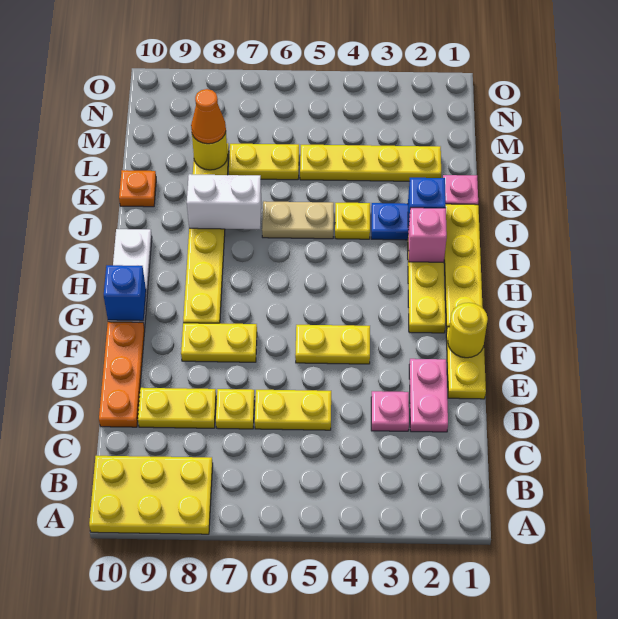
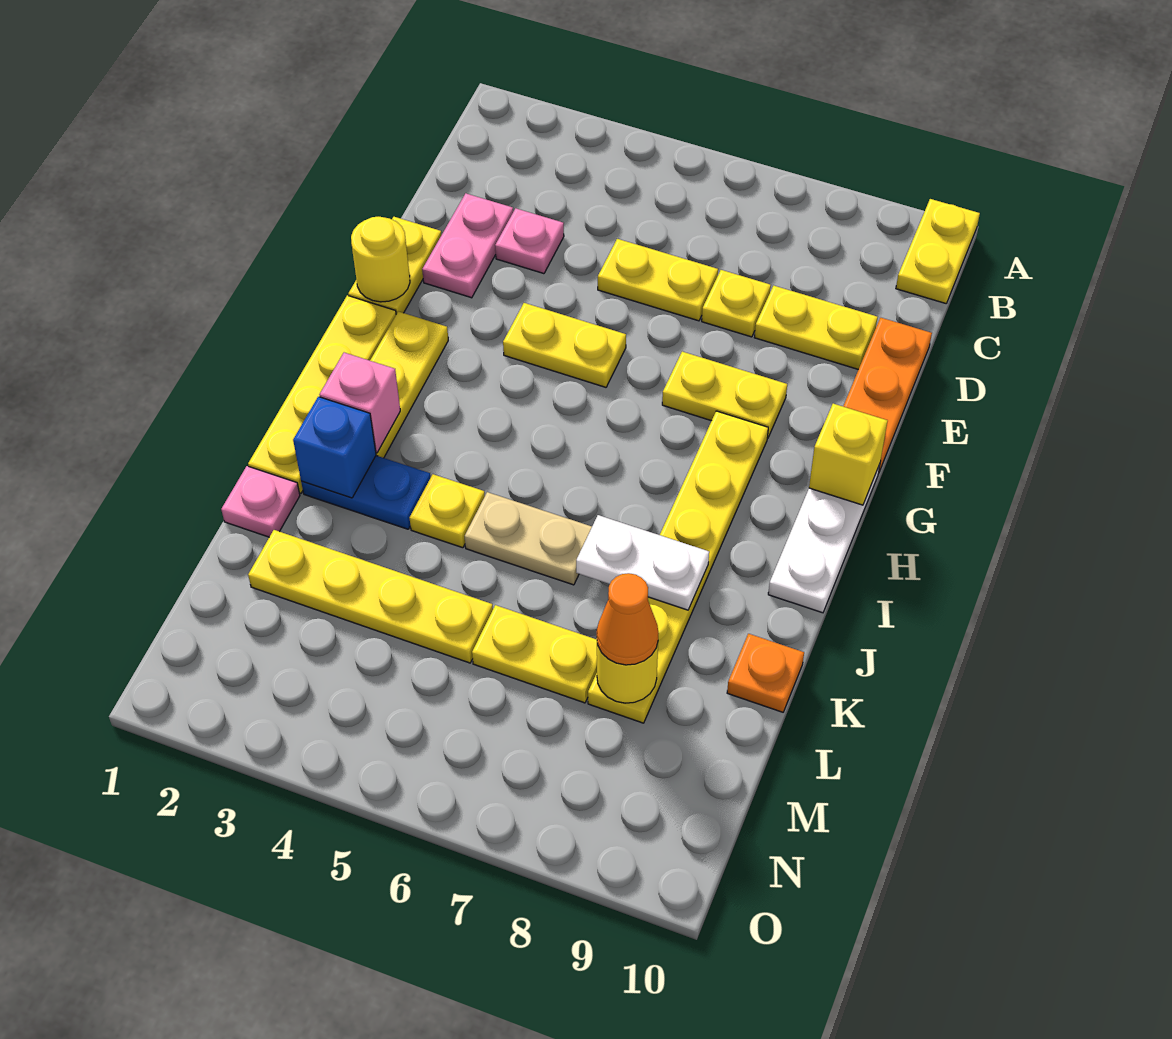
yellow 2x3 plate [89,456,213,534] -> yellow 1x2 plate [896,199,980,303]
blue 1x1 brick [104,265,146,321] -> yellow 1x1 brick [809,404,888,505]
white 1x2 brick [187,174,261,229] -> white 1x2 plate [576,515,709,610]

